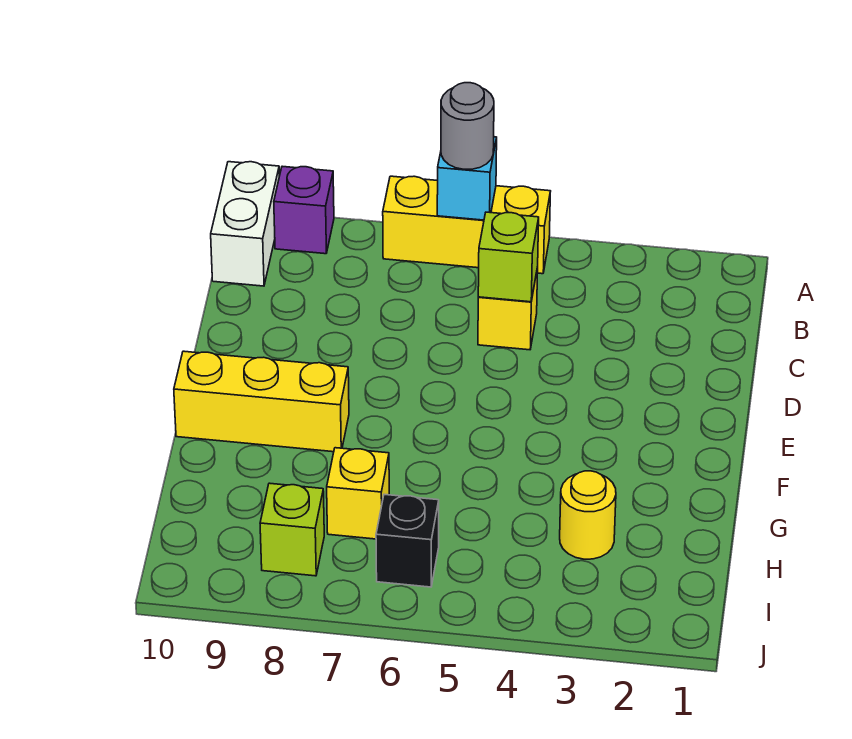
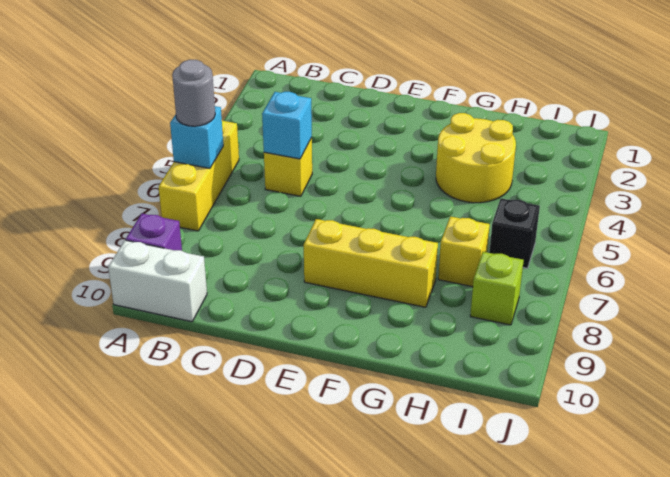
lime 1x1 brick [478,212,539,302] -> cyan 1x1 brick [262,92,312,159]
yellow 1x3 brick [174,351,349,452] -> yellow 1x3 brick turned to [304,219,438,307]
yellow 1x1 round brick [560,471,616,559] -> yellow 2x2 round brick [436,113,516,203]

